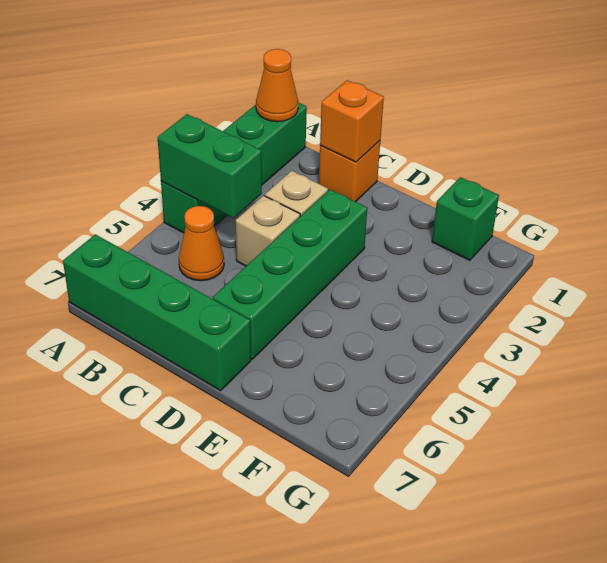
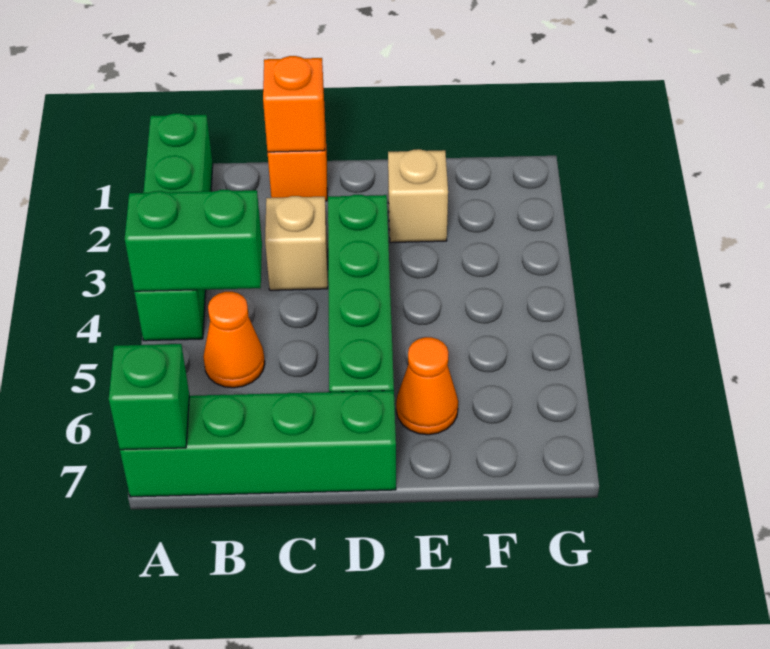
orange 1x1 cone [256,49,298,122] -> orange 1x1 cone moved to [396,337,458,435]
tan 1x1 brick [236,196,300,266] -> tan 1x1 brick moved to [388,149,448,243]
green 1x1 brick [432,177,499,260] -> green 1x1 brick moved to [109,344,189,450]

